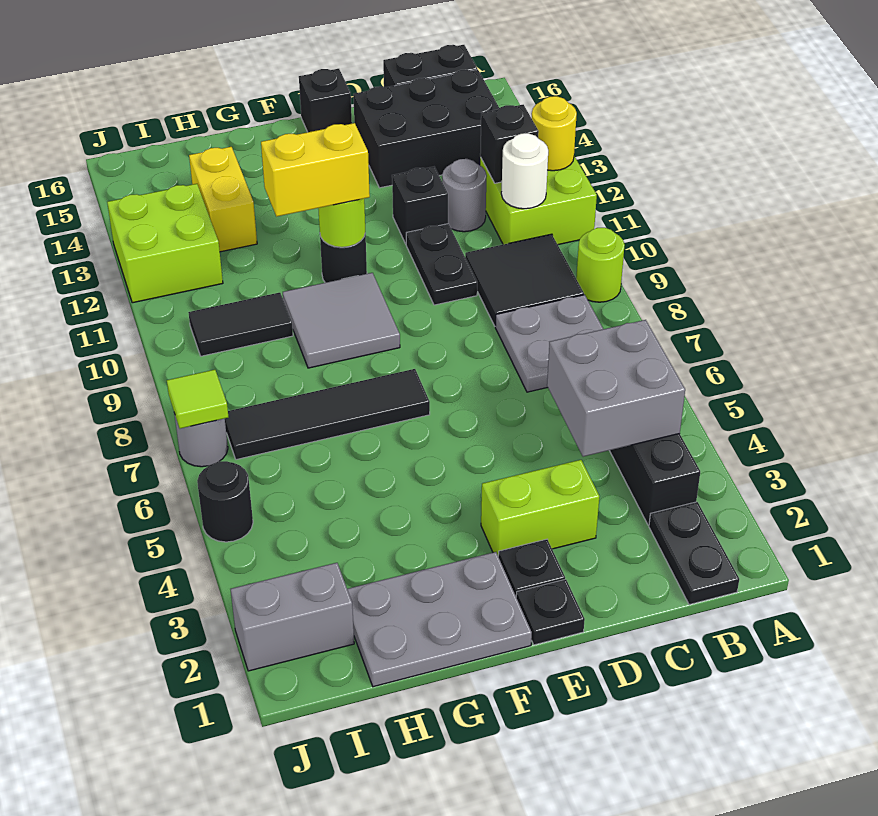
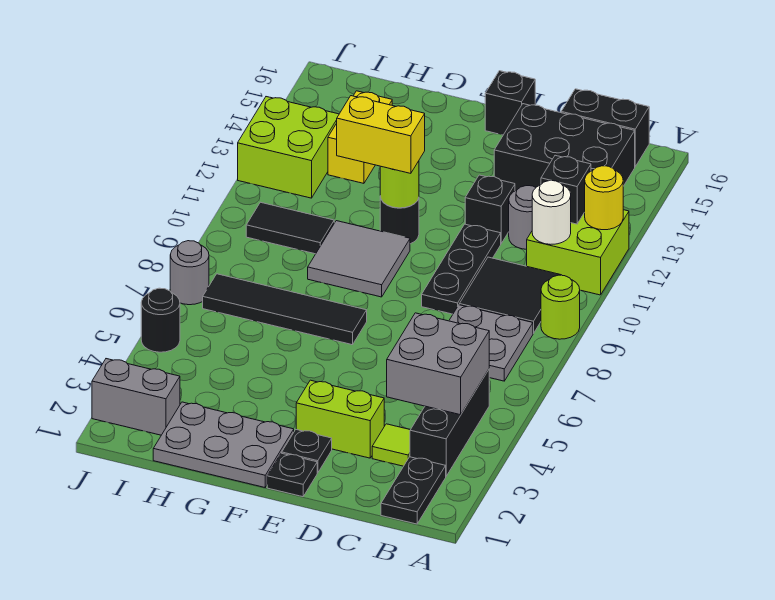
black 1x2 plate [406,224,477,305] -> black 1x3 plate [422,224,501,314]
lime 1x1 tile [167,370,228,429] -> lime 1x1 tile moved to [372,424,410,466]

